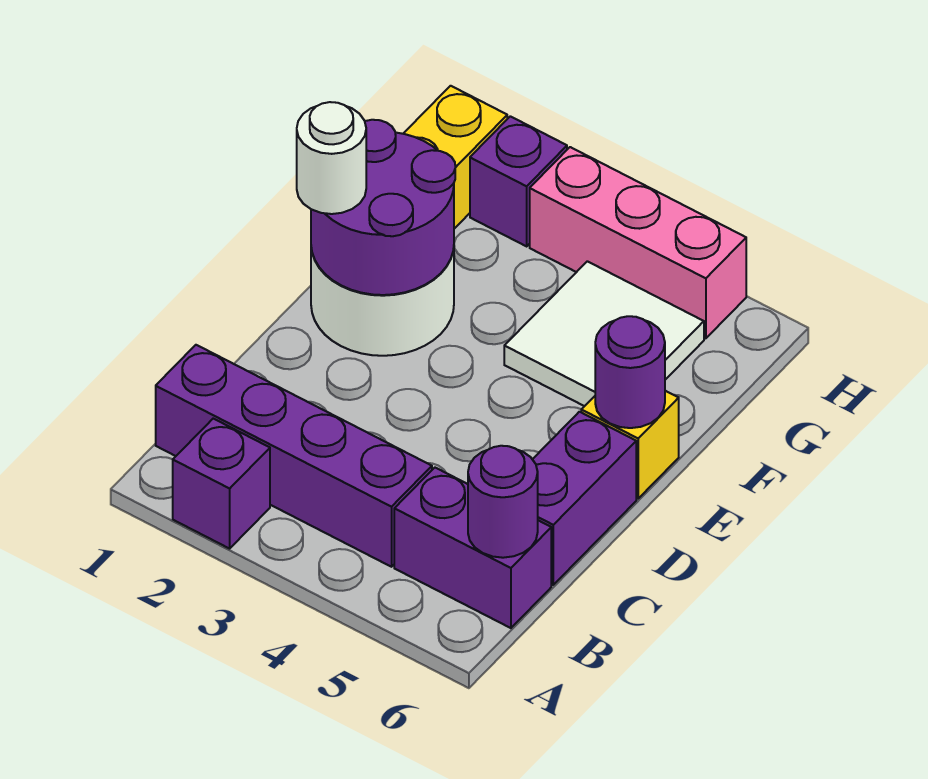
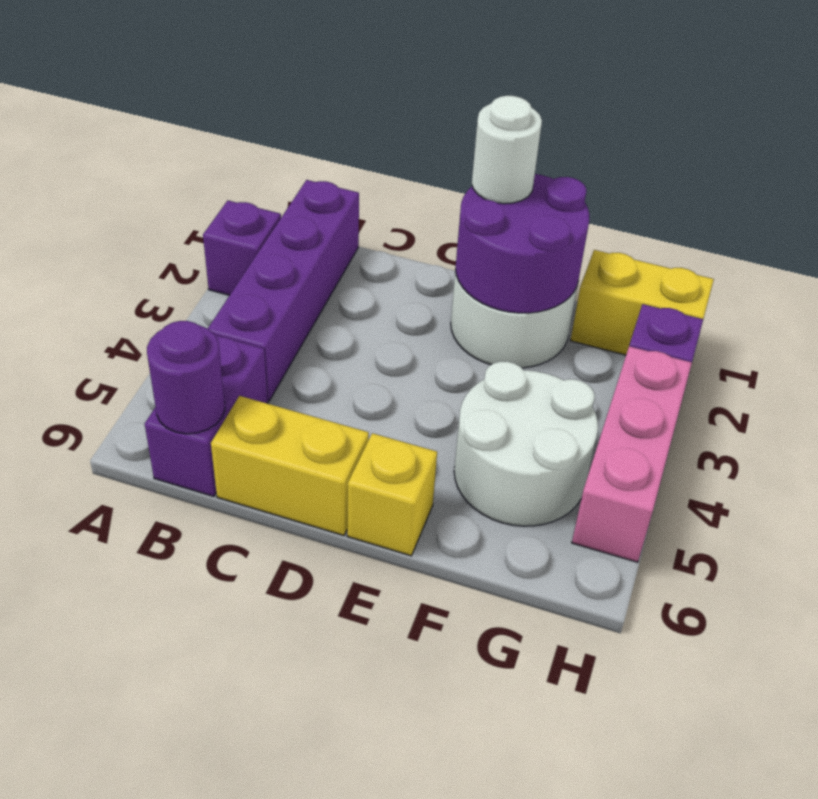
purple 1x2 brick [532,412,636,585] -> yellow 1x2 brick [211,396,369,535]
purple 1x1 round brick [595,316,665,428] -> none
white 2x2 tile [504,261,704,406] -> white 2x2 round brick [454,361,598,526]

